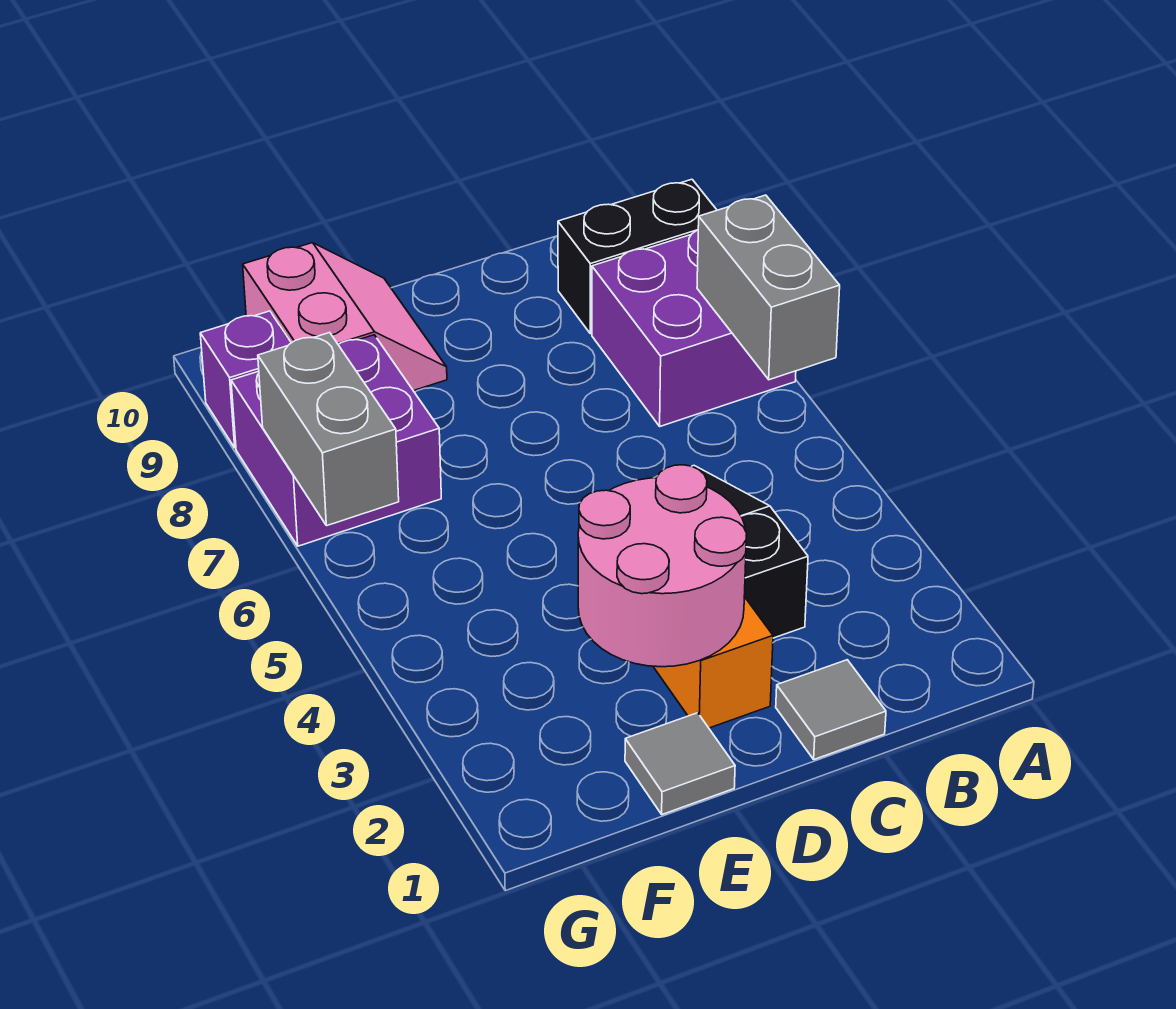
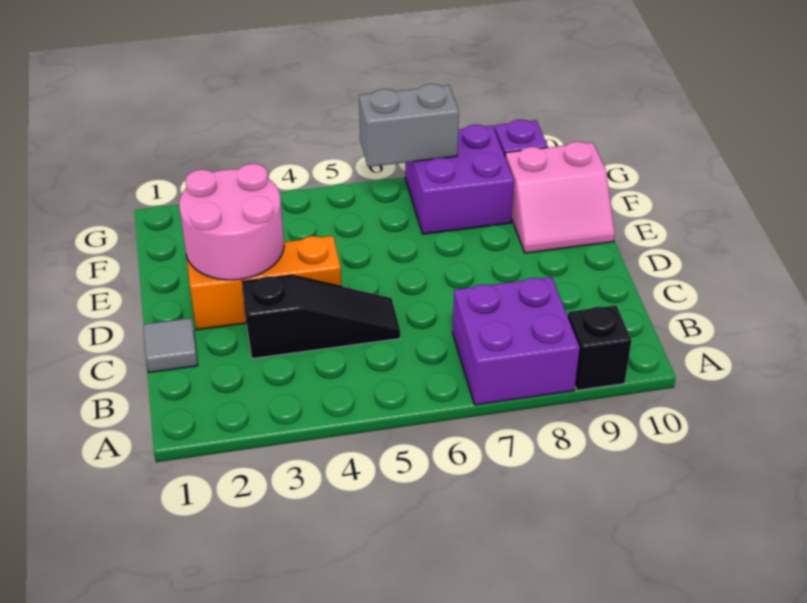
grey 1x2 brick [697,195,840,380] -> none
black 1x2 brick [558,179,717,334] -> black 1x1 brick [568,305,632,390]
grey 1x1 tile [625,713,735,814] -> none

